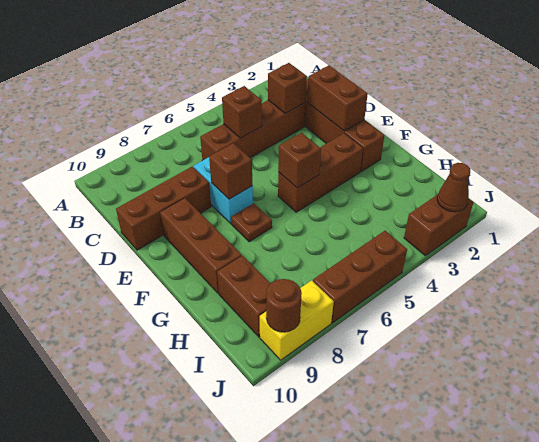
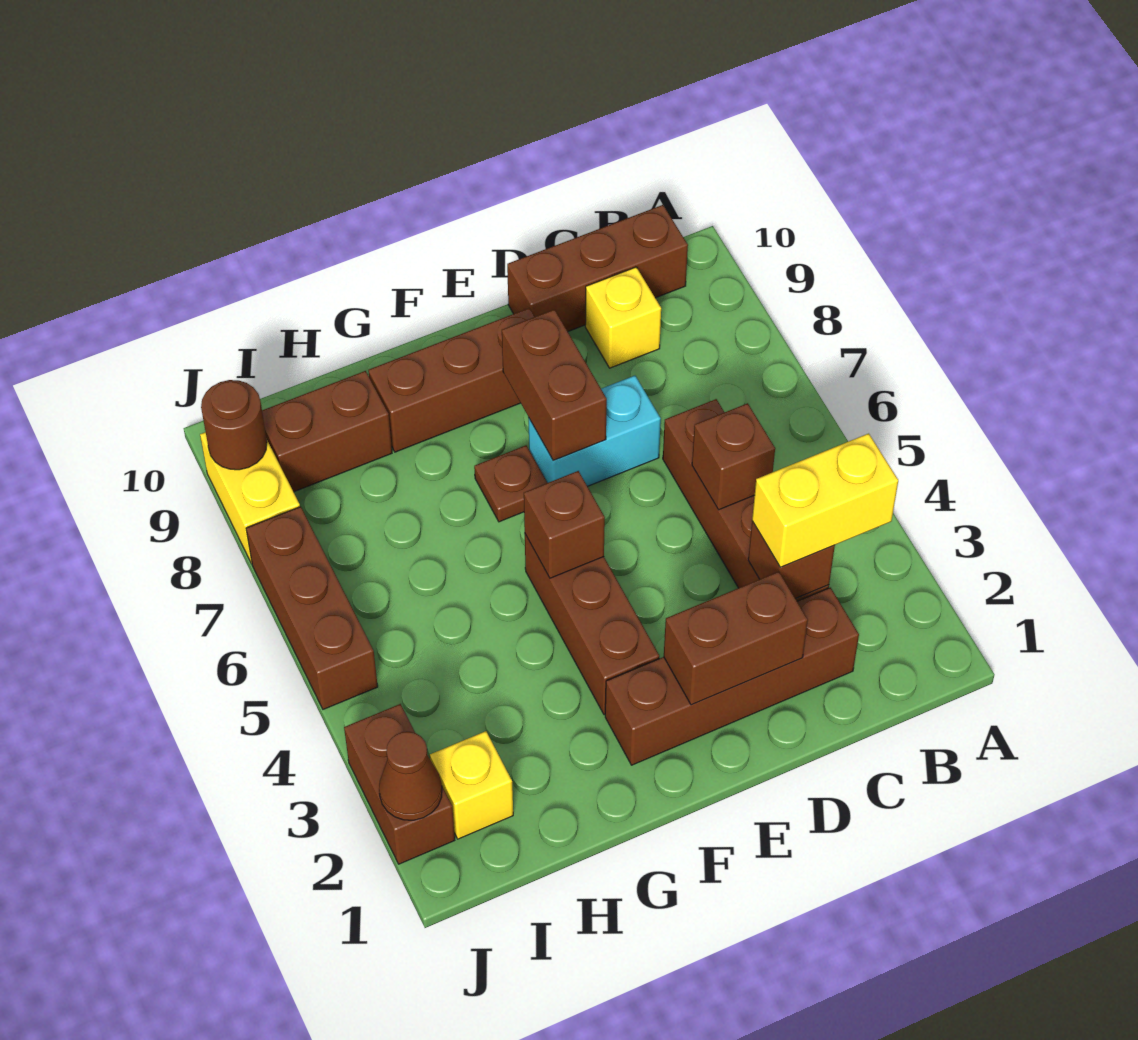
none -> yellow 1x2 brick [752,433,898,567]
none -> yellow 1x1 brick [585,267,661,368]
brown 1x3 brick [116,167,211,250] -> brown 1x3 brick turned to [507,205,688,331]
brown 1x1 brick [209,143,252,199] -> brown 1x2 brick [502,310,607,460]
none -> yellow 1x1 brick [430,731,513,839]

